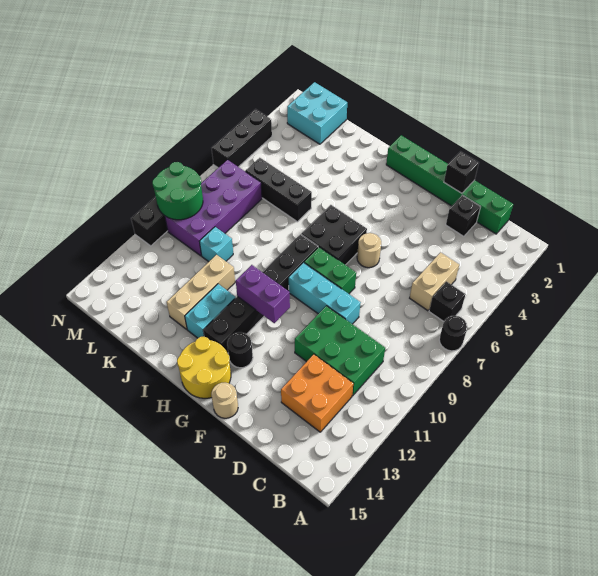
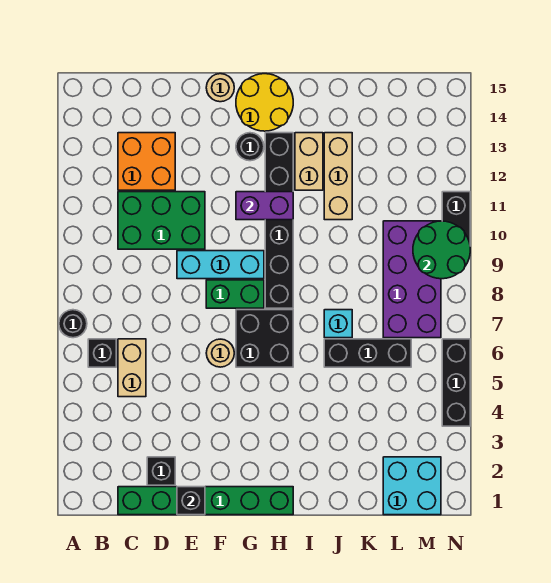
cyan 1x2 brick [185,284,236,338] -> tan 1x2 brick [295,133,323,190]
cyan 1x1 brick [199,227,233,262] -> cyan 1x1 brick moved to [324,310,352,338]

